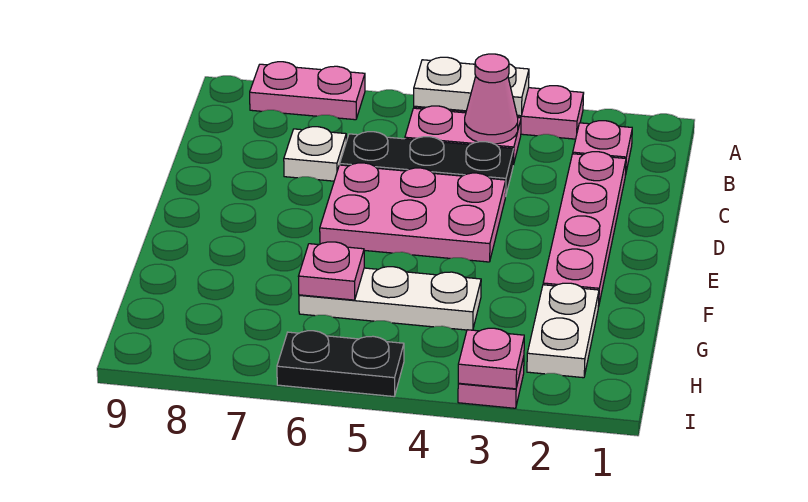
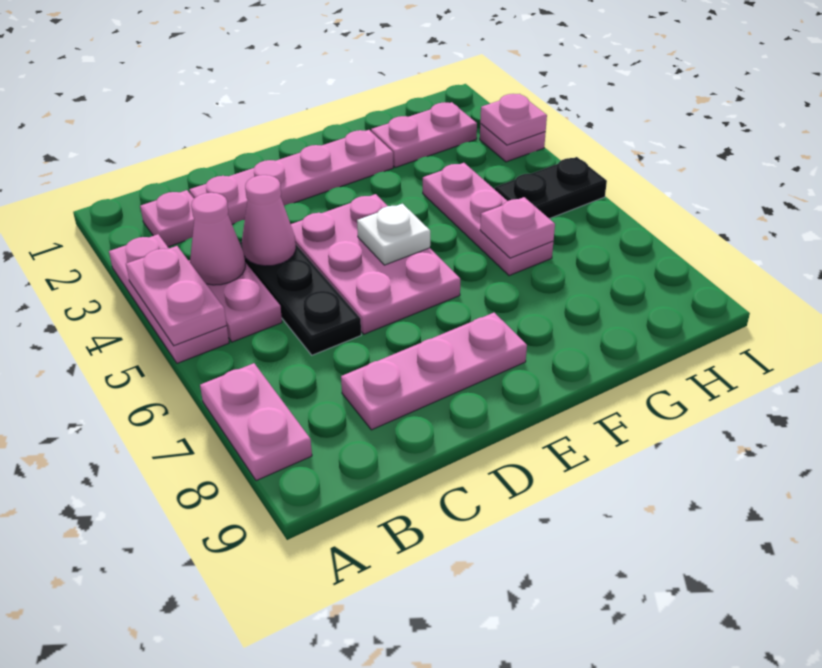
white 1x2 plate [414,57,529,116] -> pink 1x2 plate [126,246,227,346]
none -> pink 1x1 cone [242,175,296,266]
white 1x1 plate [284,127,346,181] -> white 1x1 plate moved to [357,204,430,265]
none -> pink 1x3 plate [341,313,527,430]
white 1x2 plate [527,283,599,378] -> pink 1x2 plate [371,102,477,167]
white 1x3 plate [299,267,481,330] -> pink 1x3 plate [423,163,553,276]
black 1x2 plate [277,331,404,396] -> black 1x2 plate turned to [495,157,607,219]

